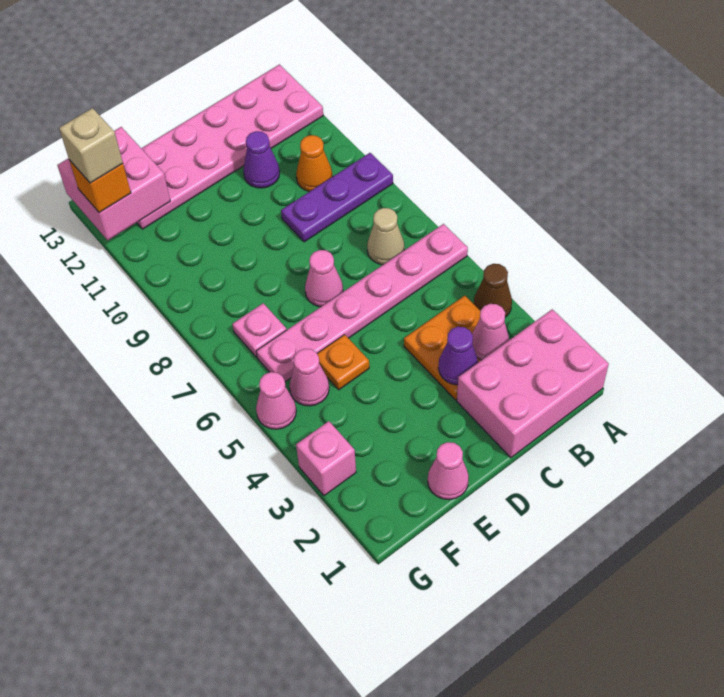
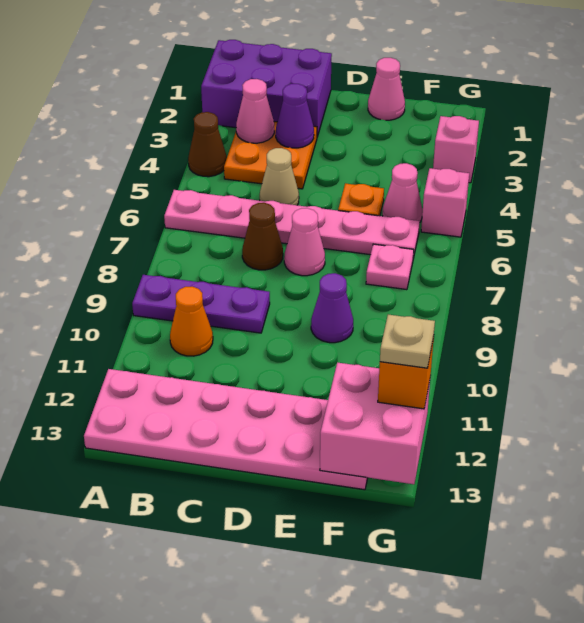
pink 2x3 brick [457,309,609,458] -> purple 2x3 brick [201,40,332,137]
tan 1x1 cone [367,208,404,265] -> tan 1x1 cone moved to [260,148,299,205]
none -> brown 1x1 cone [242,203,283,270]
purple 1x1 cone [243,131,280,188] -> purple 1x1 cone moved to [311,273,353,343]
pink 1x1 cone [256,372,296,429] -> pink 1x1 brick [421,168,469,237]
tan 1x1 brick [59,108,123,183] -> tan 1x1 plate [380,315,435,368]

